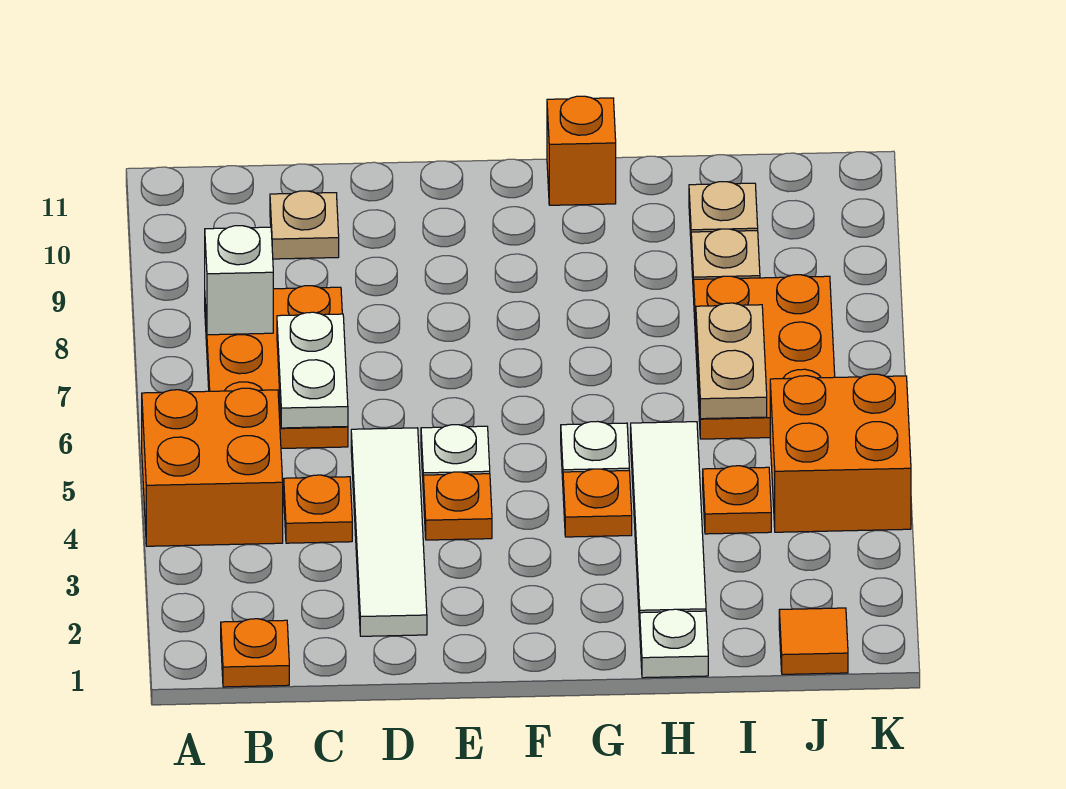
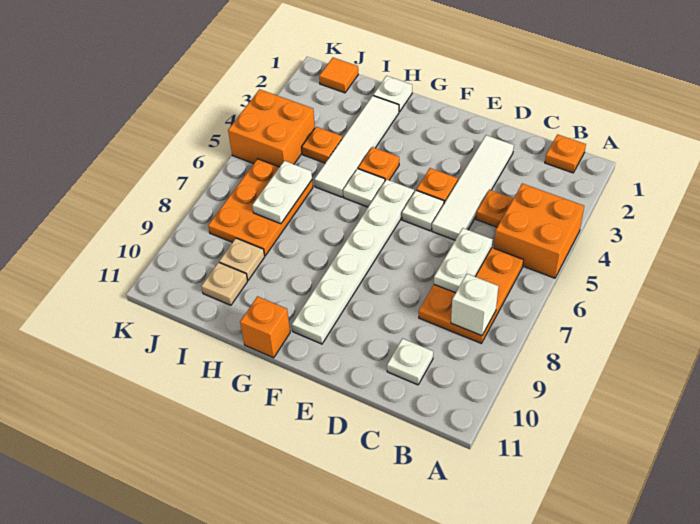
tan 1x1 plate [270,191,339,259] -> white 1x1 plate [387,339,433,385]
none -> white 1x6 plate [292,179,414,344]
tan 1x2 plate [696,303,767,419] -> white 1x2 plate [252,161,312,224]

